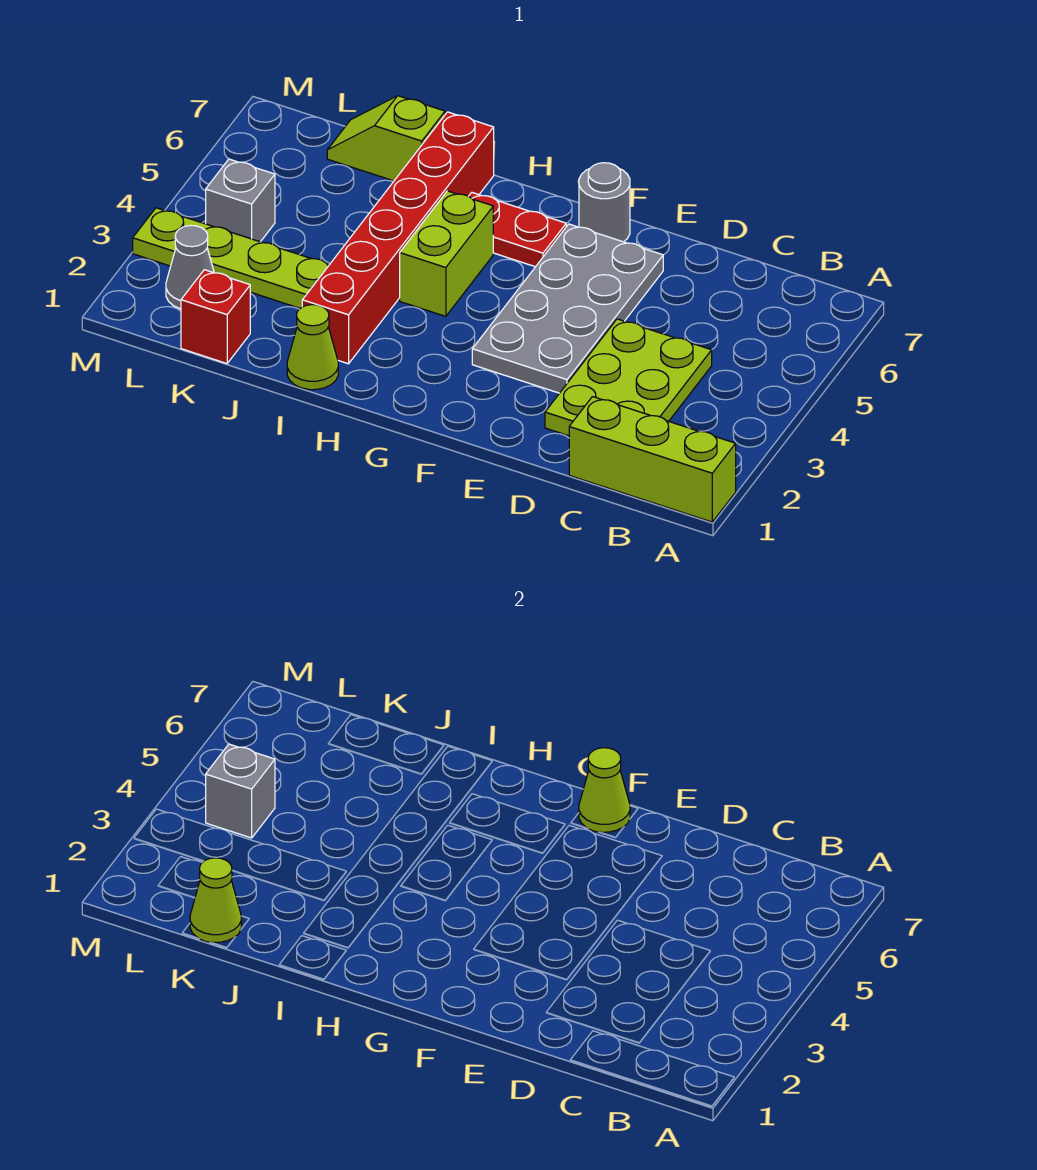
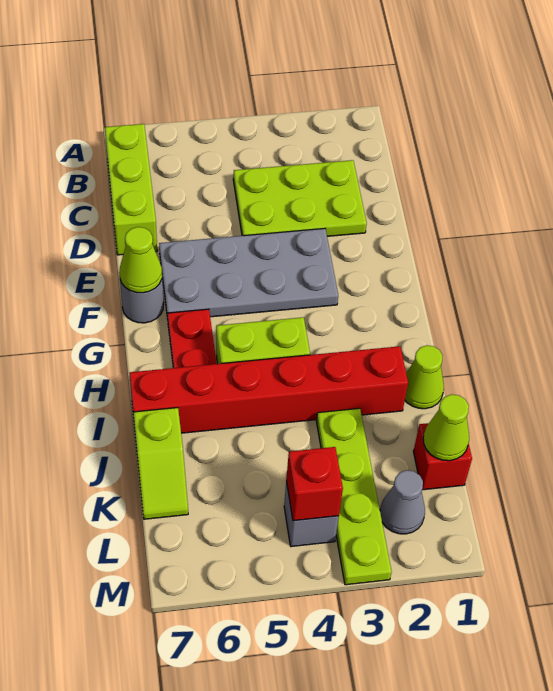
lime 1x3 brick [569,397,736,522] -> lime 1x3 brick moved to [105,124,157,255]
grey 1x1 brick [206,744,275,838] -> red 1x1 brick [286,447,343,521]

